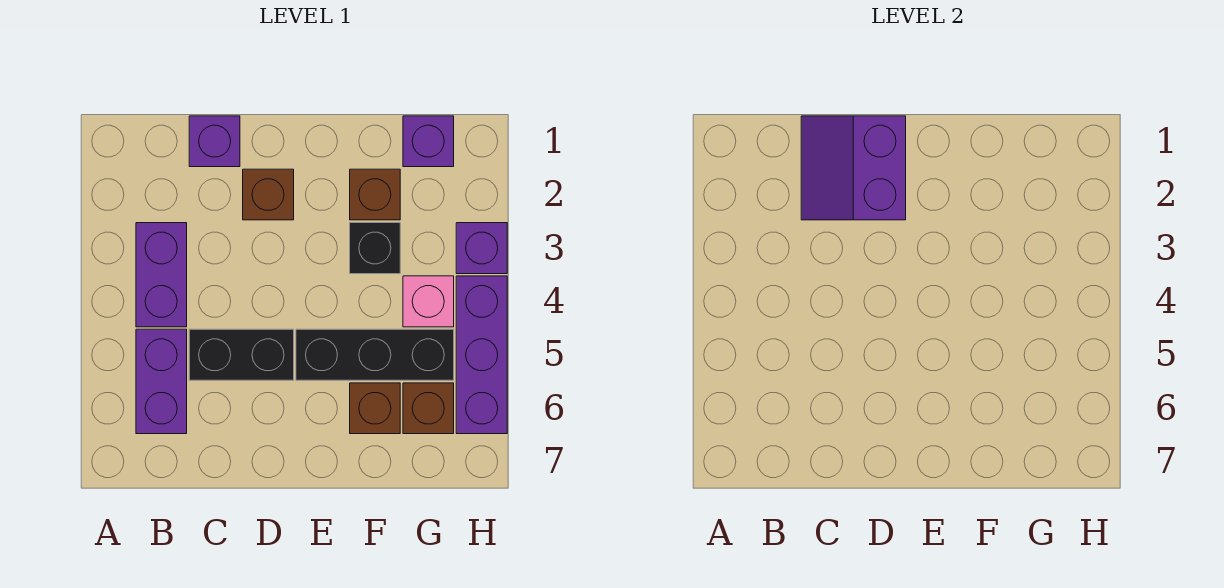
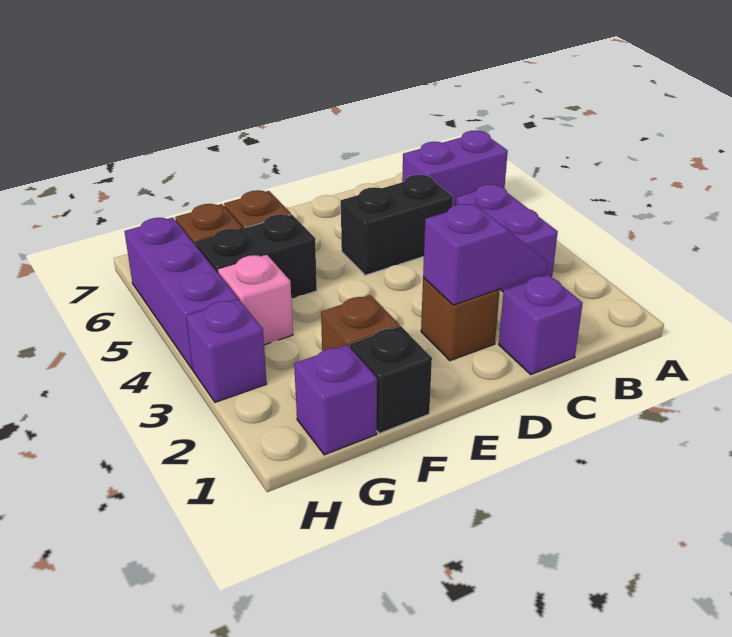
purple 1x2 brick [136,329,187,434] -> purple 1x2 brick turned to [402,130,508,206]
purple 2x2 slope [801,116,906,220] -> purple 1x2 slope [423,204,548,305]
black 1x3 brick [296,329,454,380] -> black 1x2 brick [196,214,317,299]
black 1x1 brick [350,223,400,274] -> black 1x1 brick moved to [350,326,432,433]

